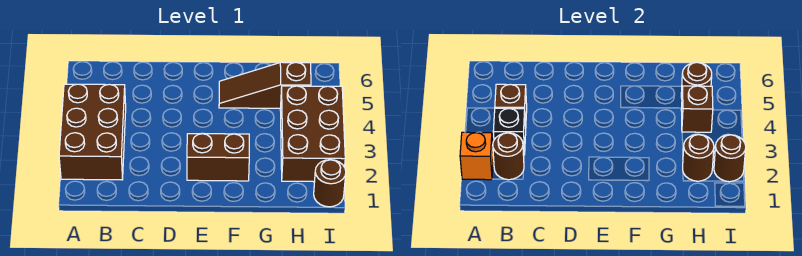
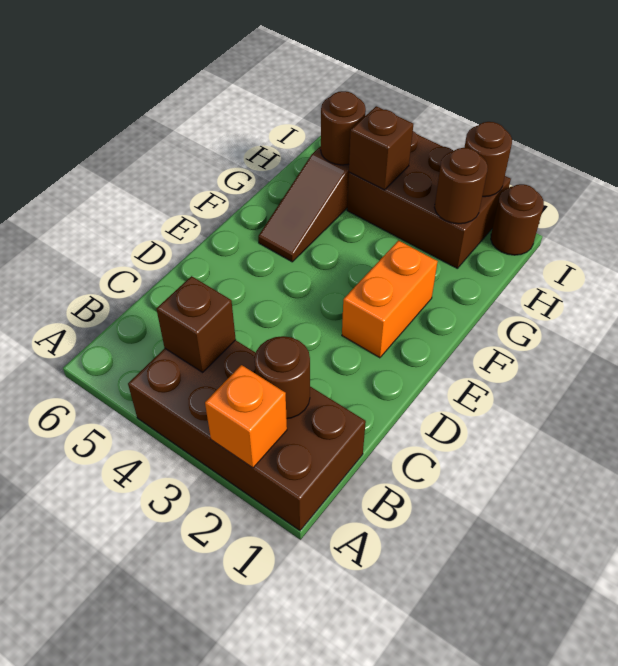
brown 2x3 brick [59,84,126,180] -> brown 2x4 brick [128,340,366,531]
black 1x1 brick [493,108,526,155] -> none
brown 1x2 brick [187,134,249,181] -> orange 1x2 brick [342,240,438,358]

